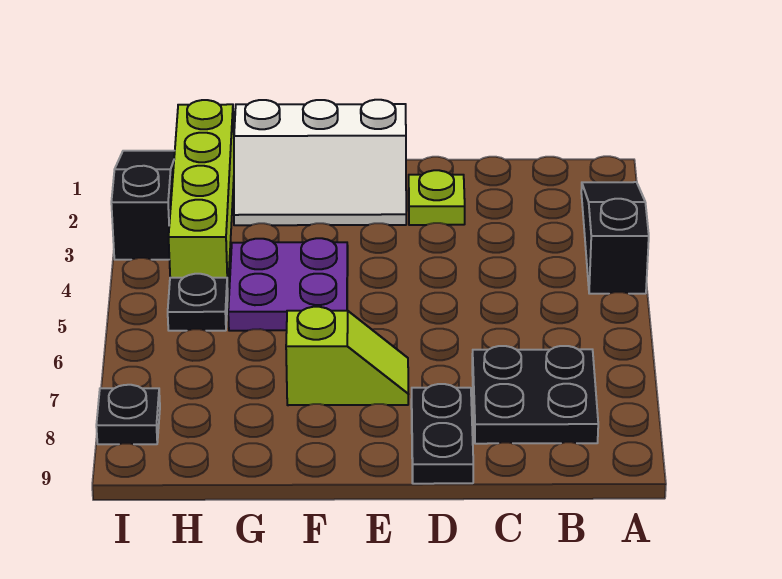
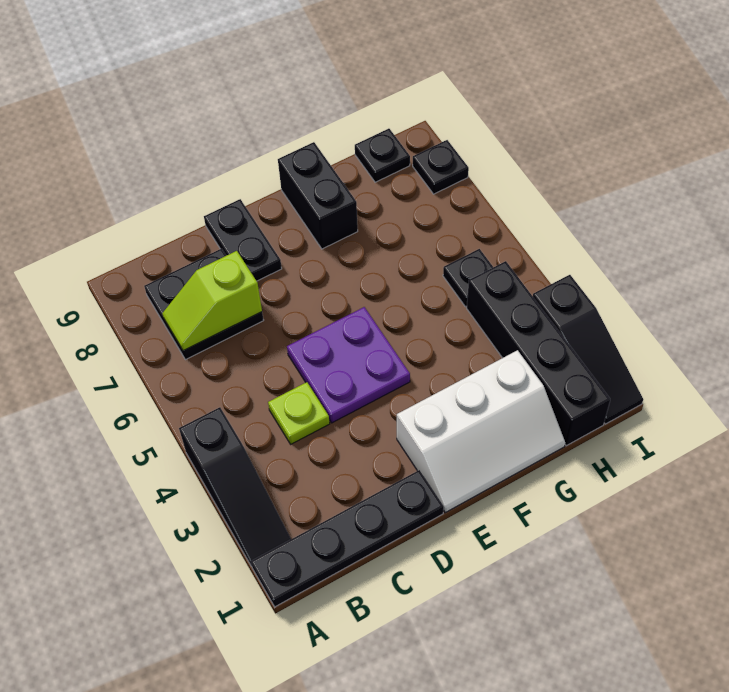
none -> black 1x4 plate [251,470,444,607]
lime 1x1 plate [409,170,465,225] -> lime 1x1 plate moved to [268,382,330,444]
white 2x3 slope [234,100,406,225] -> white 2x3 slope turned to [397,350,565,512]
lime 1x2 slope [286,307,409,405] -> lime 1x2 slope moved to [162,251,262,351]
purple 2x2 plate [228,238,348,331] -> purple 2x2 plate moved to [287,307,410,423]
none -> black 1x2 brick [278,142,358,249]
lime 1x4 brick [169,100,234,288] -> black 1x4 brick [467,261,610,446]
none -> black 1x1 plate [355,129,410,182]

